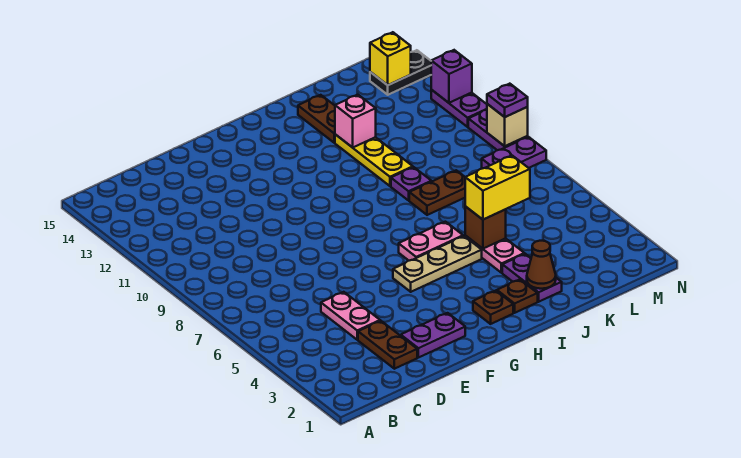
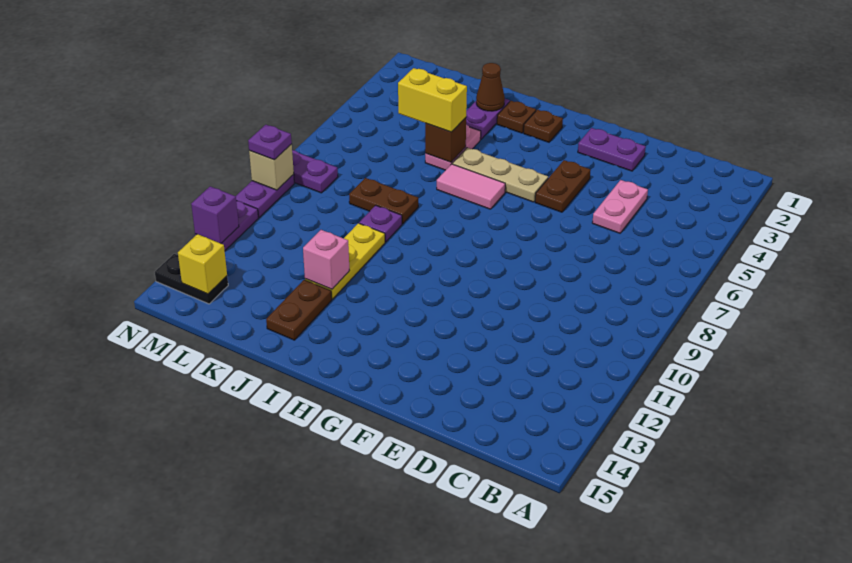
brown 1x2 plate [358,321,417,369] -> brown 1x2 plate moved to [535,160,591,212]
pink 1x2 plate [399,222,463,261] -> pink 1x2 tile [437,164,505,209]

